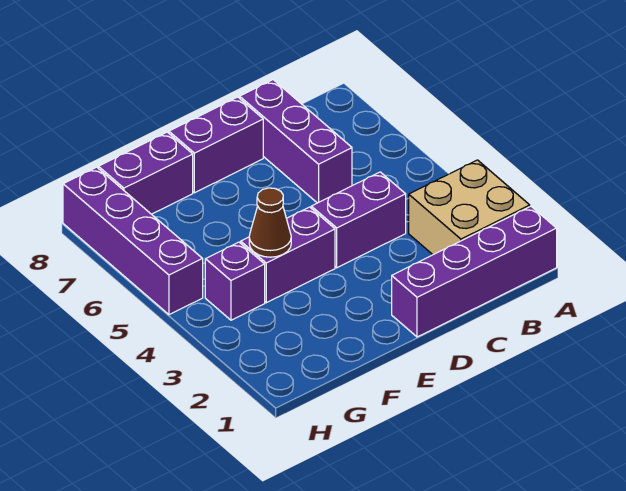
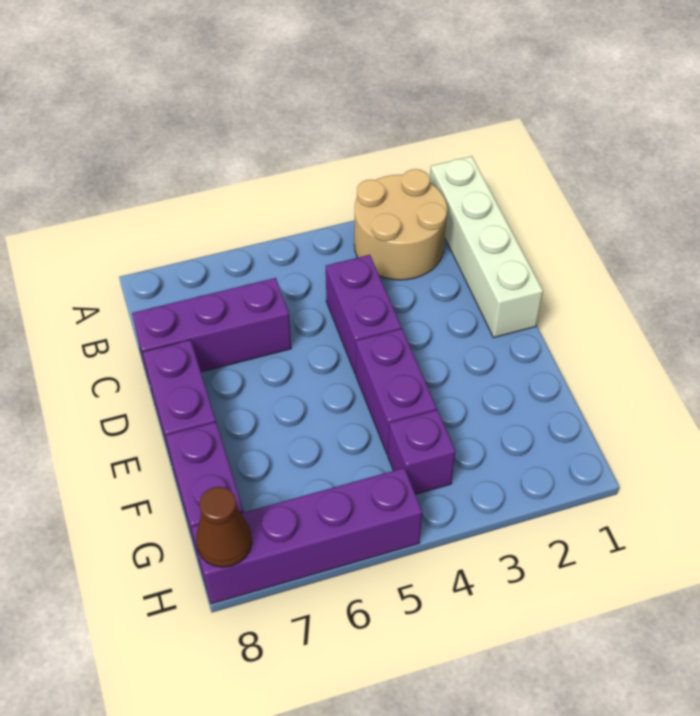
purple 1x4 brick [392,206,557,337] -> white 1x4 brick [430,156,543,338]
tan 2x2 brick [409,160,530,255] -> tan 2x2 round brick [354,169,447,280]
brown 1x1 cone [249,188,291,257] -> brown 1x1 cone moved to [196,487,252,567]

